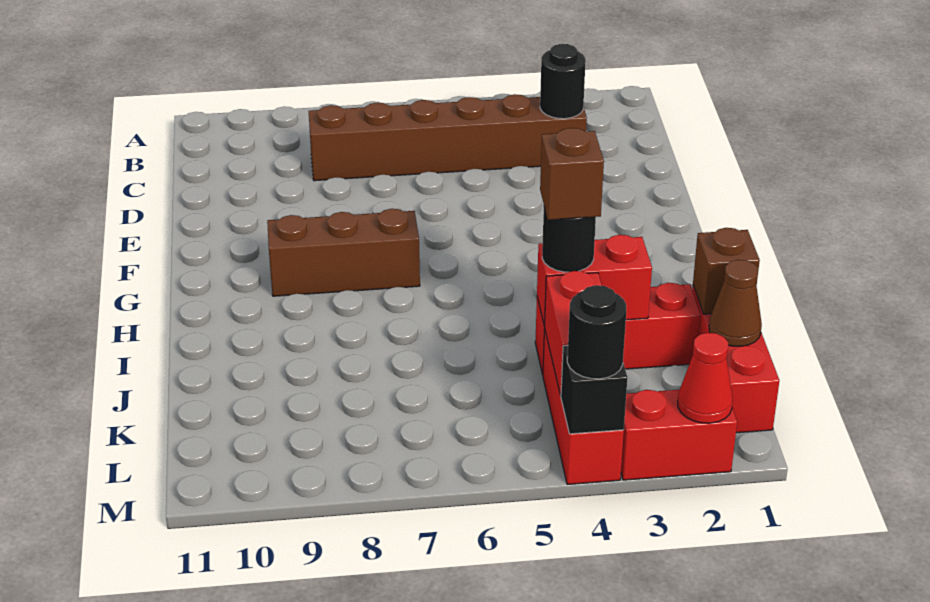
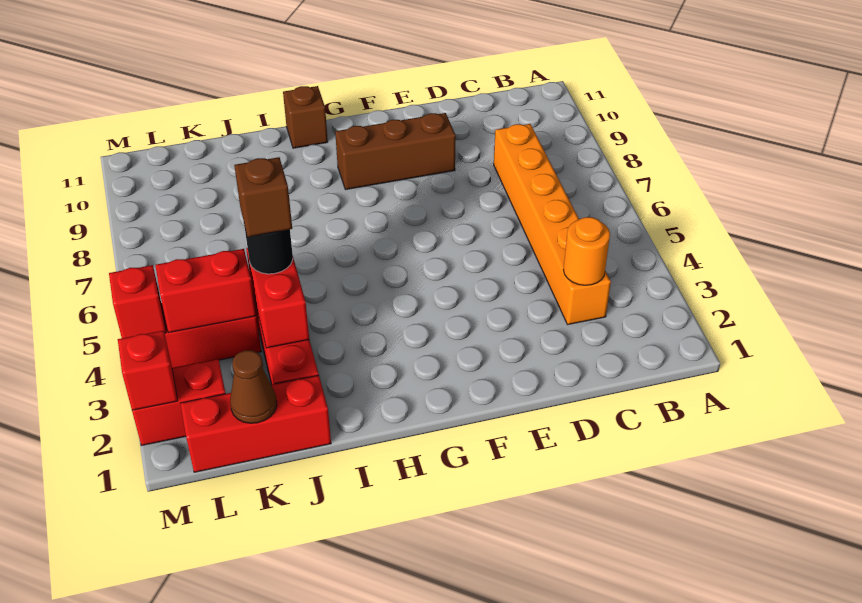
brown 1x6 brick [309,94,587,181] -> orange 1x6 brick [494,124,611,325]
black 1x1 round brick [540,44,586,119] -> orange 1x1 round brick [563,217,610,285]
brown 1x3 brick [267,209,420,296] -> brown 1x3 brick turned to [335,113,456,190]
brown 1x1 brick [693,228,760,314] -> brown 1x1 brick moved to [283,86,328,148]
red 1x2 brick [621,390,737,480] -> red 1x2 brick turned to [132,360,226,446]
red 1x1 cone [678,332,733,423] -> red 1x1 brick [118,330,178,410]
black 1x1 brick [561,346,628,434] -> red 1x1 brick [109,265,166,338]
black 1x1 round brick [567,285,626,379] -> none

